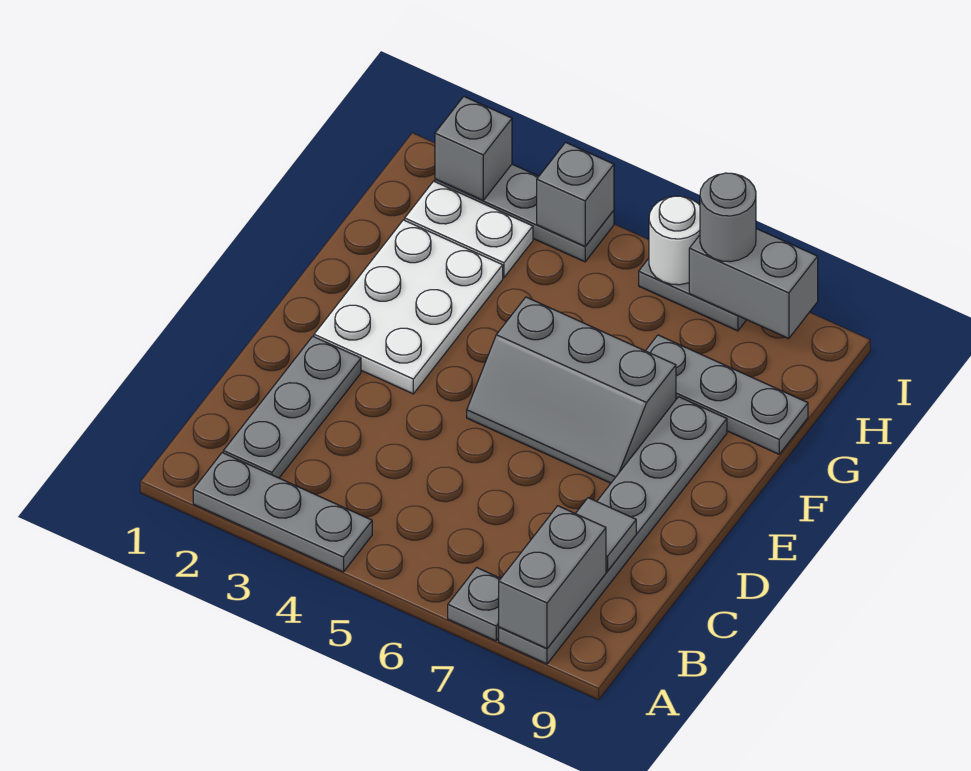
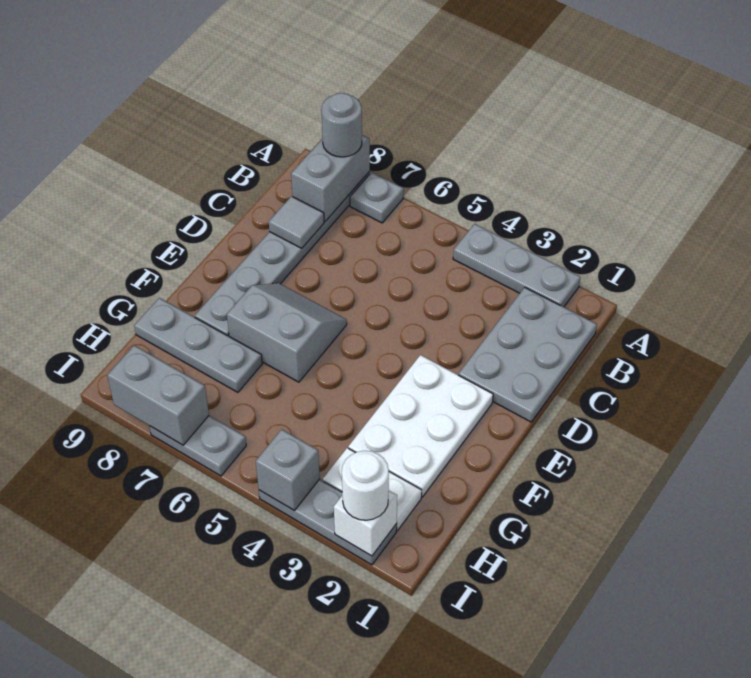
grey 1x3 plate [223,336,361,478] -> grey 2x3 plate [458,287,597,422]
grey 2x3 slope [467,297,676,483] -> grey 2x2 slope [227,283,347,382]
grey 1x1 brick [435,97,512,200] -> white 1x1 brick [334,491,397,556]
white 1x1 round brick [649,196,700,285] -> white 1x1 round brick moved to [342,451,389,520]
grey 1x1 round brick [700,173,756,262] -> grey 1x1 round brick moved to [321,93,362,157]

